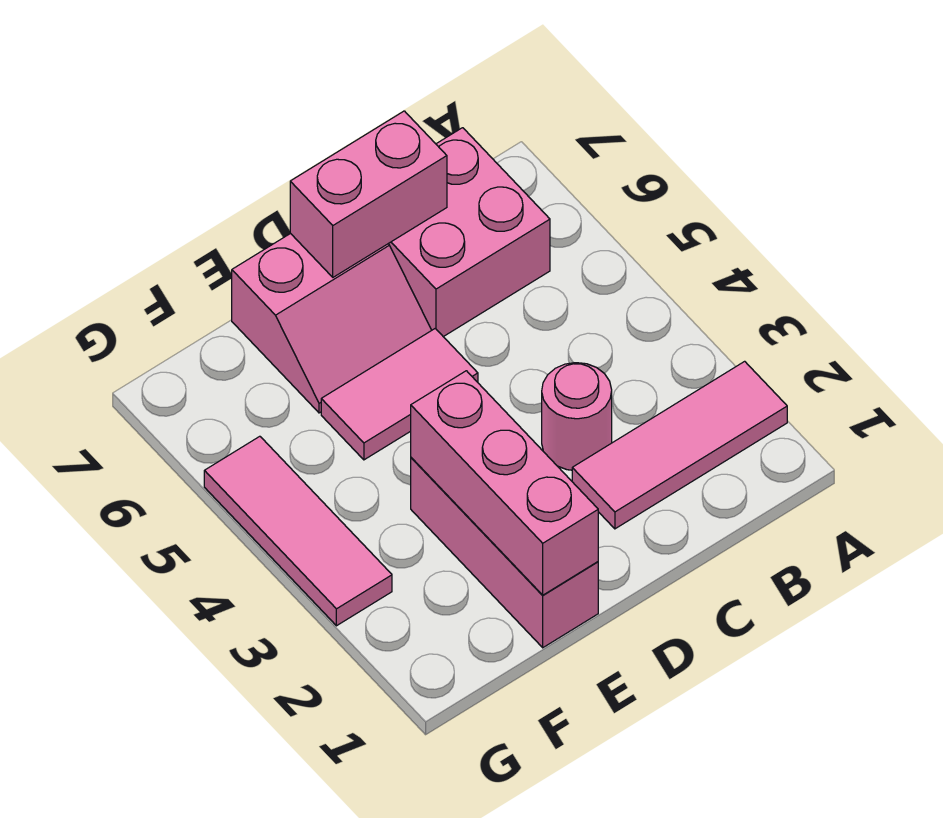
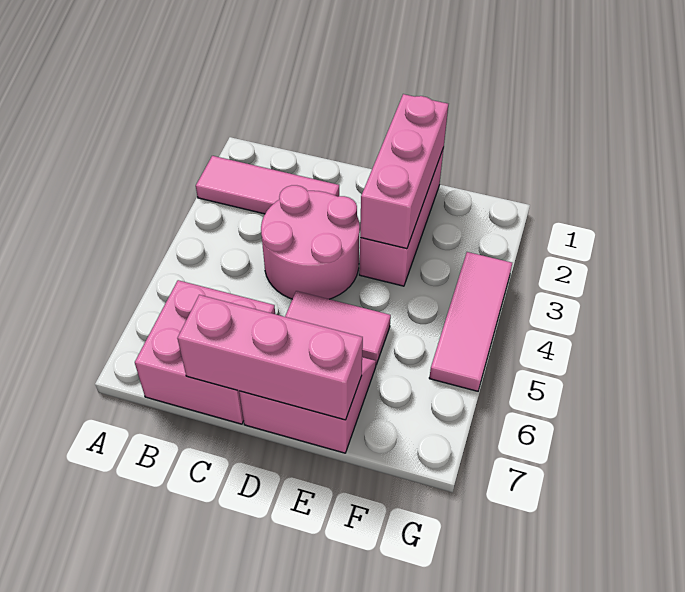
pink 1x1 round brick [542,363,612,470] -> pink 2x2 round brick [261,185,360,299]
pink 1x2 brick [290,111,447,277] -> pink 1x3 brick [177,295,363,420]

